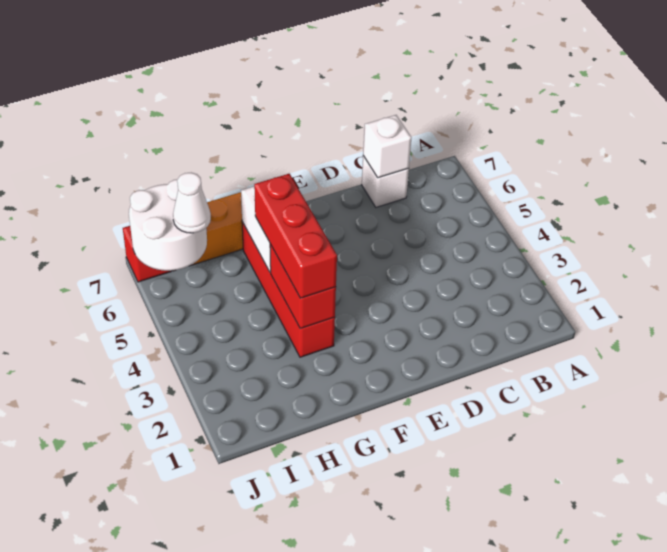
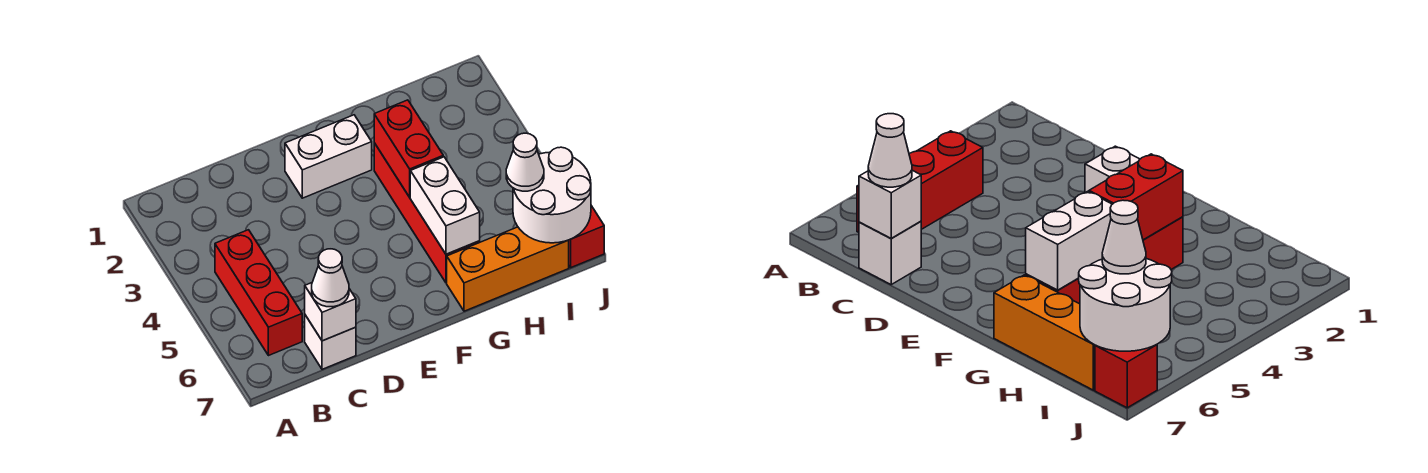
none -> white 1x1 cone [312,249,349,307]
none -> white 1x2 brick [285,115,372,198]
red 1x3 brick [254,174,337,298] -> red 1x3 brick moved to [215,230,302,356]

